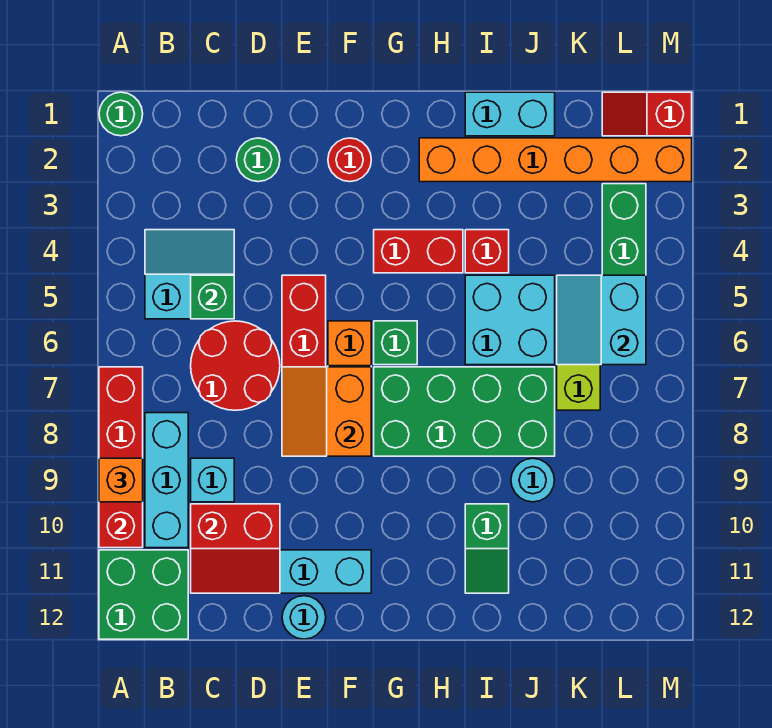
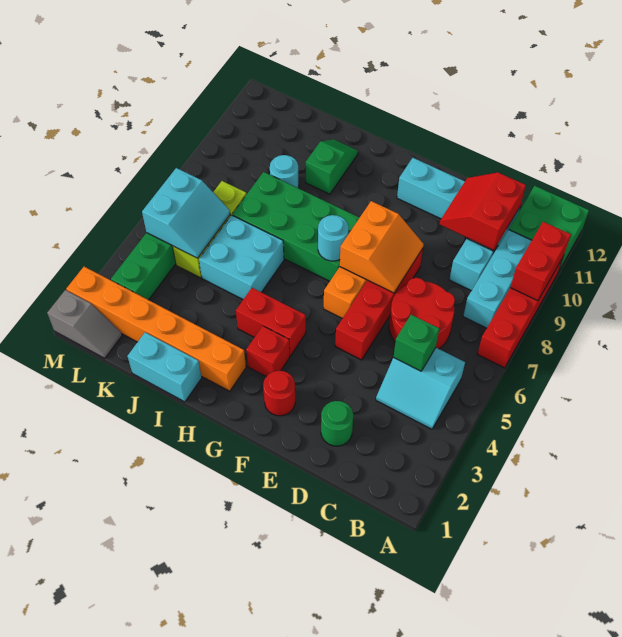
green 1x1 round brick [99,92,143,136] -> none
orange 1x1 brick [99,458,143,502] -> none
red 2x2 slope [191,504,280,593] -> red 2x2 slope turned to [440,173,526,250]
cyan 1x1 round brick [282,596,326,639] -> cyan 1x1 round brick moved to [318,215,349,261]
green 1x1 brick [374,321,417,365] -> none
red 1x1 brick [465,230,509,273] -> red 1x1 brick moved to [246,326,290,377]
red 1x2 slope [602,92,692,136] -> grey 1x2 slope [47,290,122,358]

